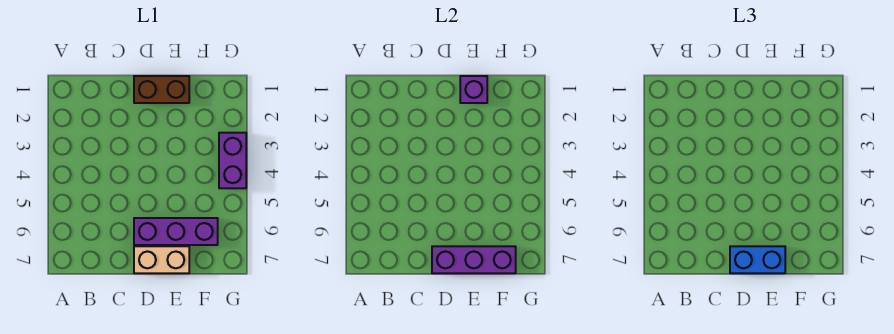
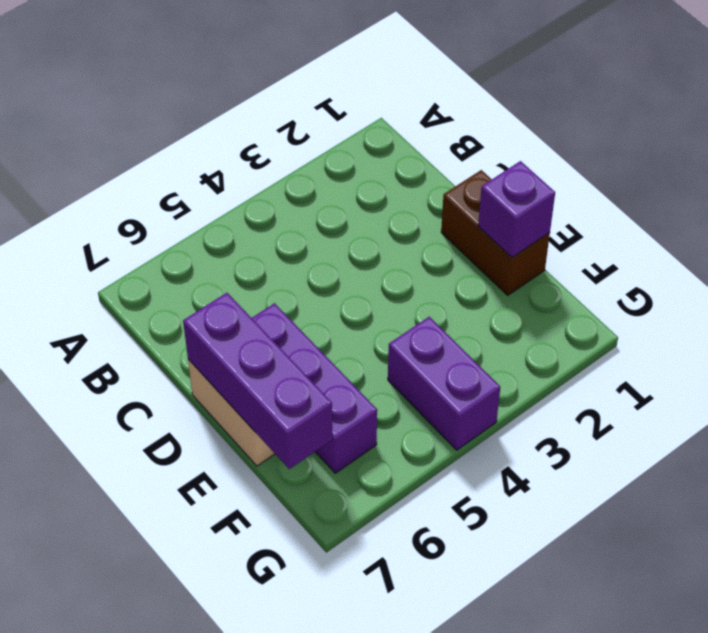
blue 1x2 brick [730,246,785,273] -> none
purple 1x2 brick [219,133,246,188] -> purple 1x2 brick turned to [388,317,500,450]

